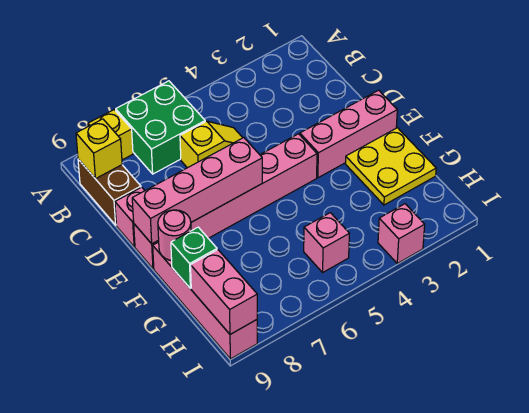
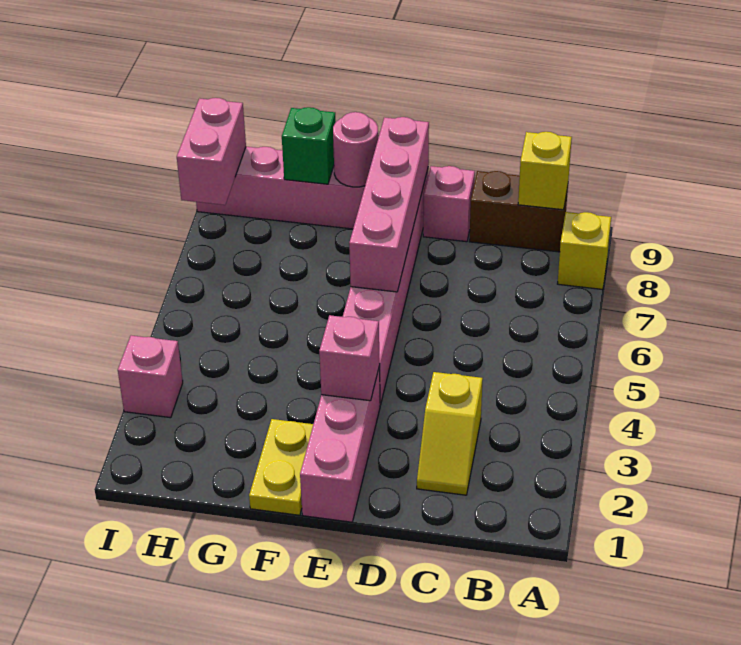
green 2x2 brick [116,81,205,174] -> none
yellow 1x2 slope [180,121,243,168] -> yellow 1x2 slope moved to [417,372,483,495]
yellow 2x2 plate [345,128,436,205] -> yellow 1x2 plate [249,419,313,515]
pink 1x1 brick [304,213,349,272] -> pink 1x1 brick moved to [319,315,380,401]
pink 1x2 brick [191,250,257,334] -> pink 1x2 brick turned to [177,98,246,205]

